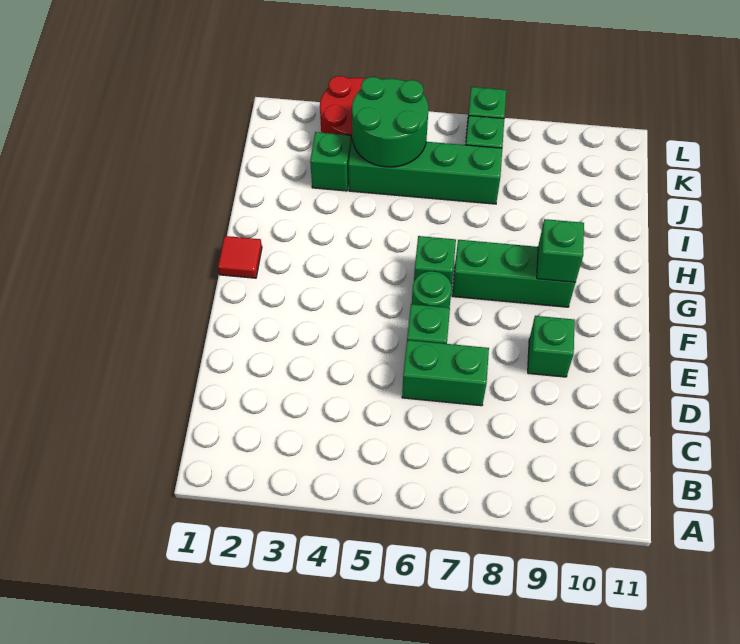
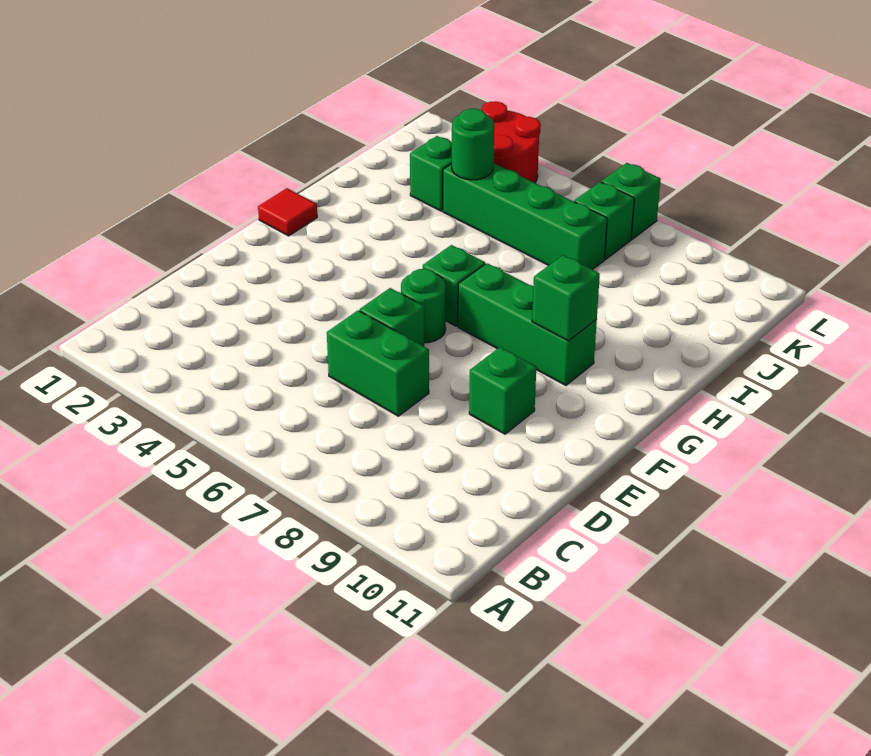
green 2x2 round brick [352,77,428,167] -> green 1x1 round brick [452,109,494,180]

